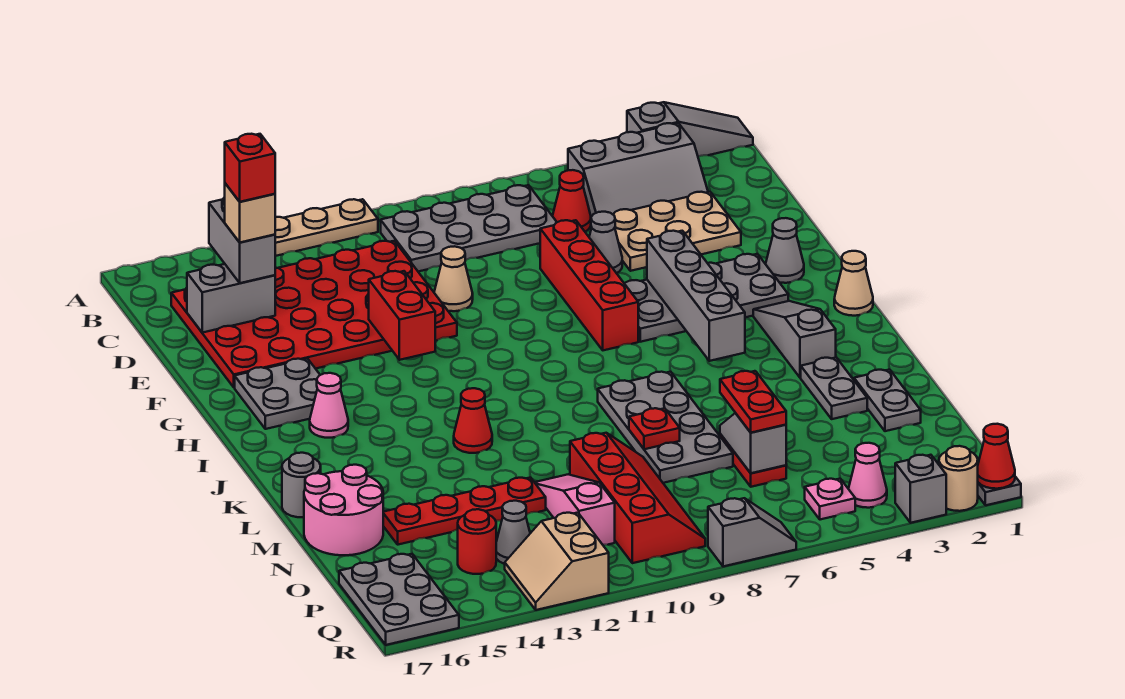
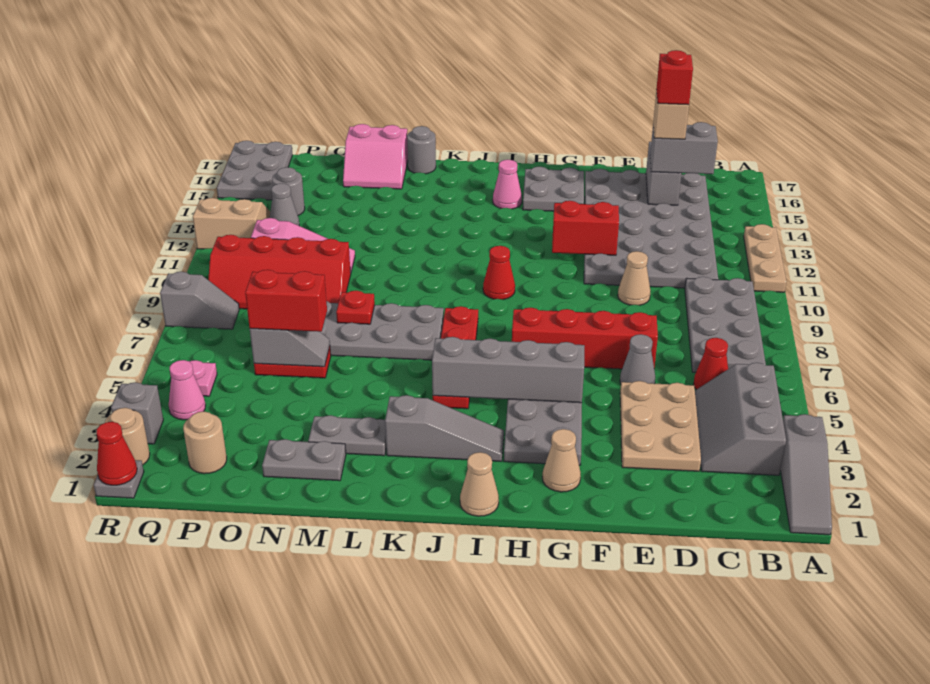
red 4x6 plate [171,241,457,388] -> grey 4x6 plate [584,169,718,288]
grey 1x1 cone [766,218,804,283] -> tan 1x1 cone [542,429,581,492]
red 1x1 cone [454,388,492,453] -> red 1x1 cone moved to [483,246,515,300]
pink 2x2 round brick [304,465,383,555] -> pink 2x2 slope [343,124,408,189]
red 1x2 plate [720,371,786,433] -> red 1x2 brick [245,270,327,332]
red 1x4 plate [383,477,546,545] -> red 1x4 plate moved to [433,306,478,409]
none -> tan 1x1 round brick [183,411,227,474]
red 1x1 round brick [458,509,496,574] -> grey 1x1 round brick [272,167,305,215]
grey 2x3 plate [339,554,459,645] -> grey 2x3 plate turned to [217,141,292,200]
grey 1x2 slope [708,498,796,566] -> grey 1x2 slope turned to [160,272,239,329]

